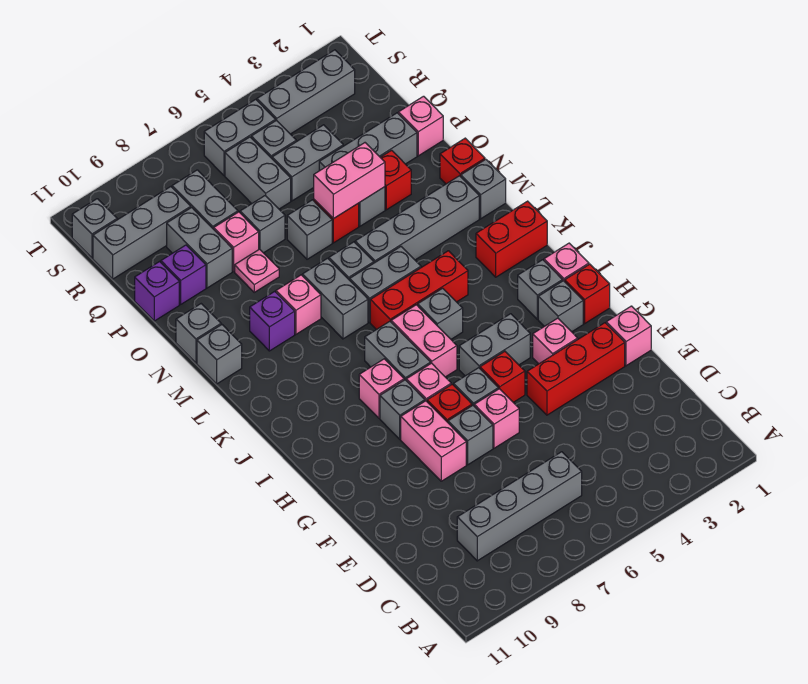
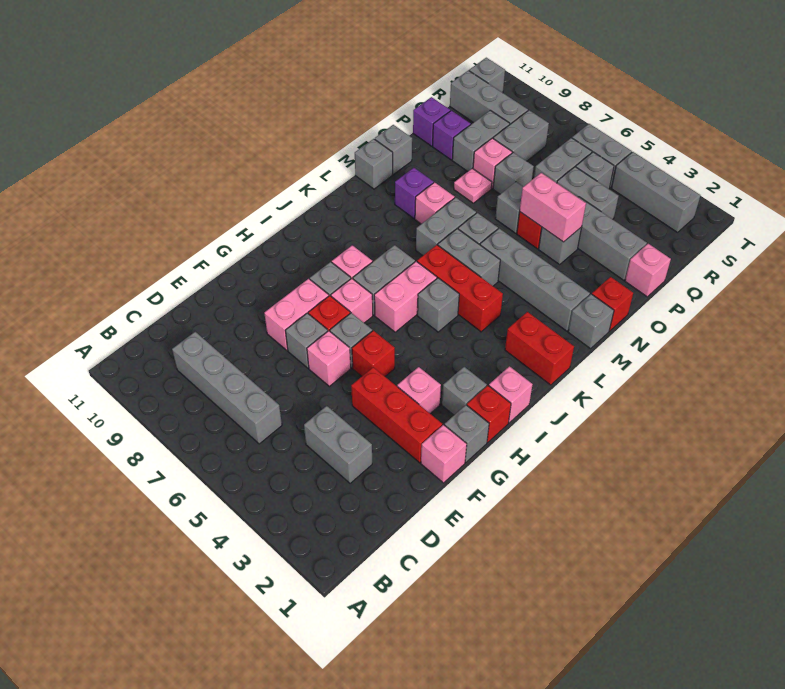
grey 1x2 brick [459,314,530,376] -> grey 1x2 brick moved to [304,406,372,483]
grey 1x1 brick [518,260,562,319] -> grey 1x1 brick moved to [445,405,489,462]
red 1x1 brick [380,150,411,210] -> none

